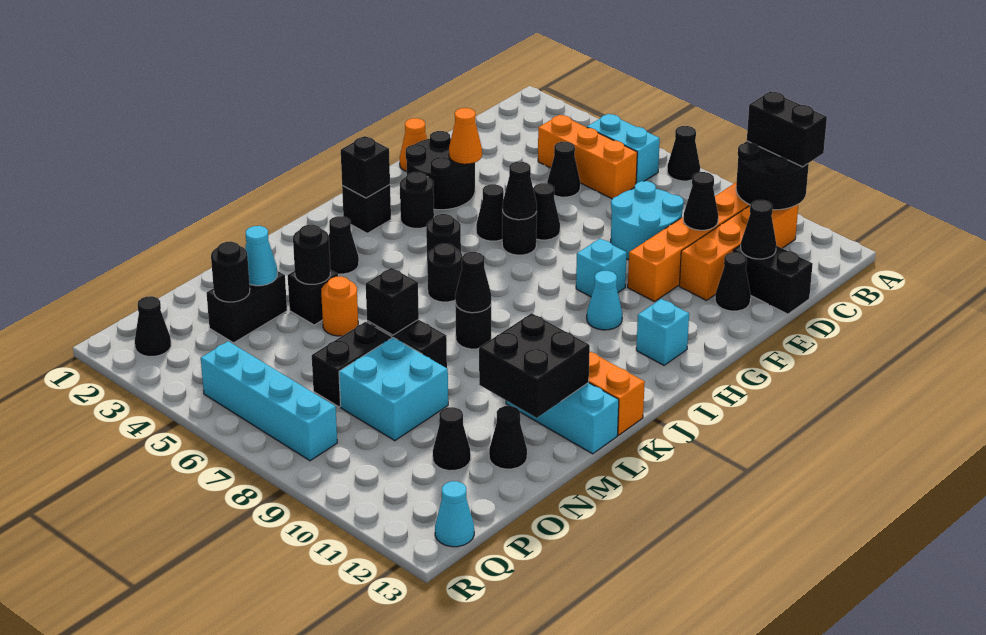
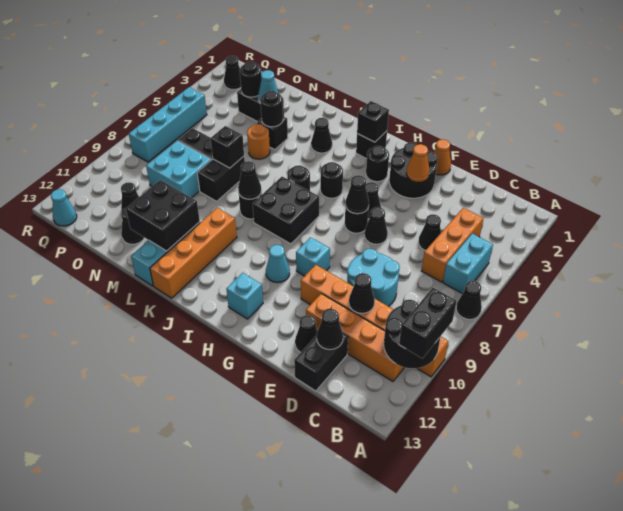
none -> black 2x2 brick [253,177,319,244]

